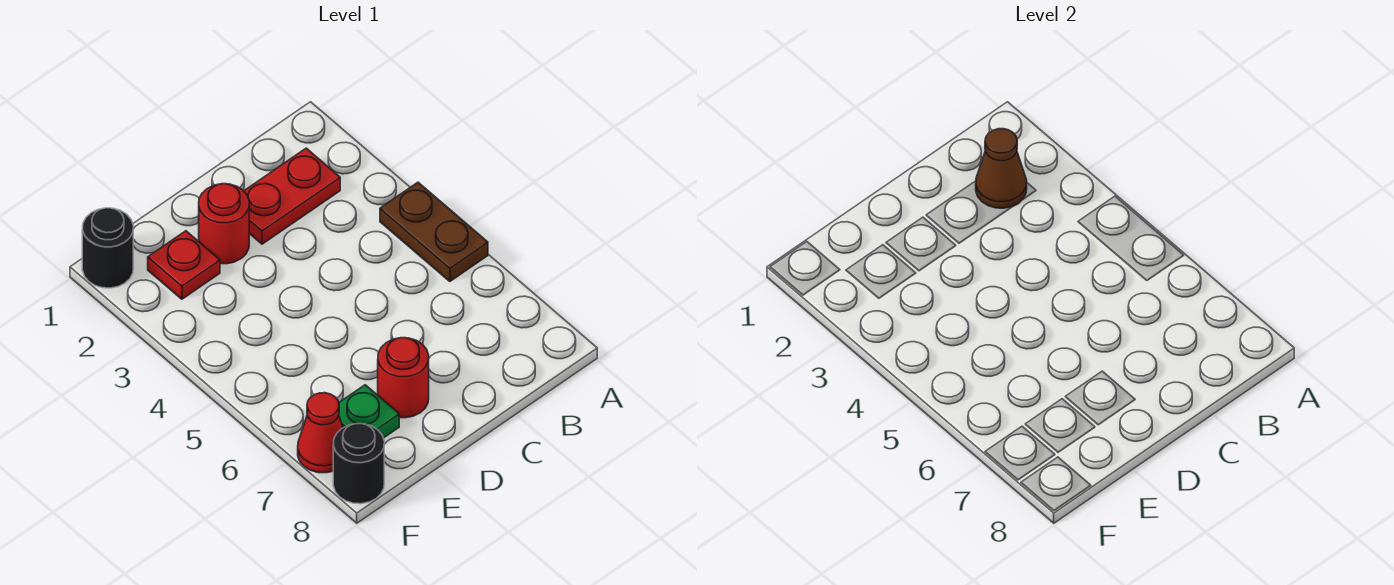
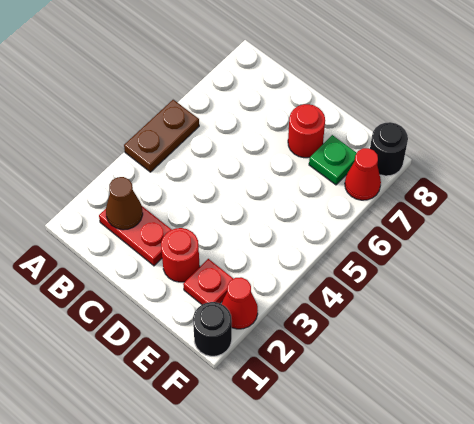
none -> red 1x1 cone [222,277,258,329]

